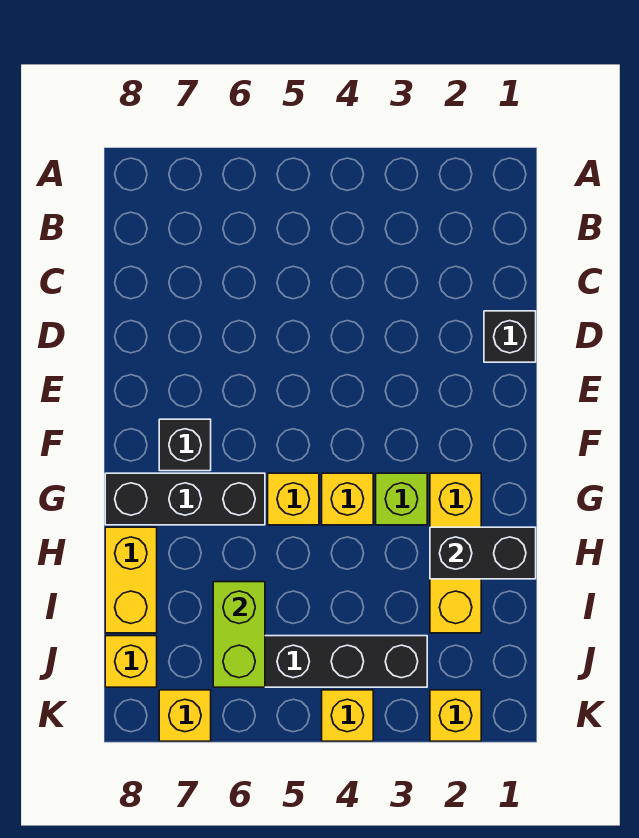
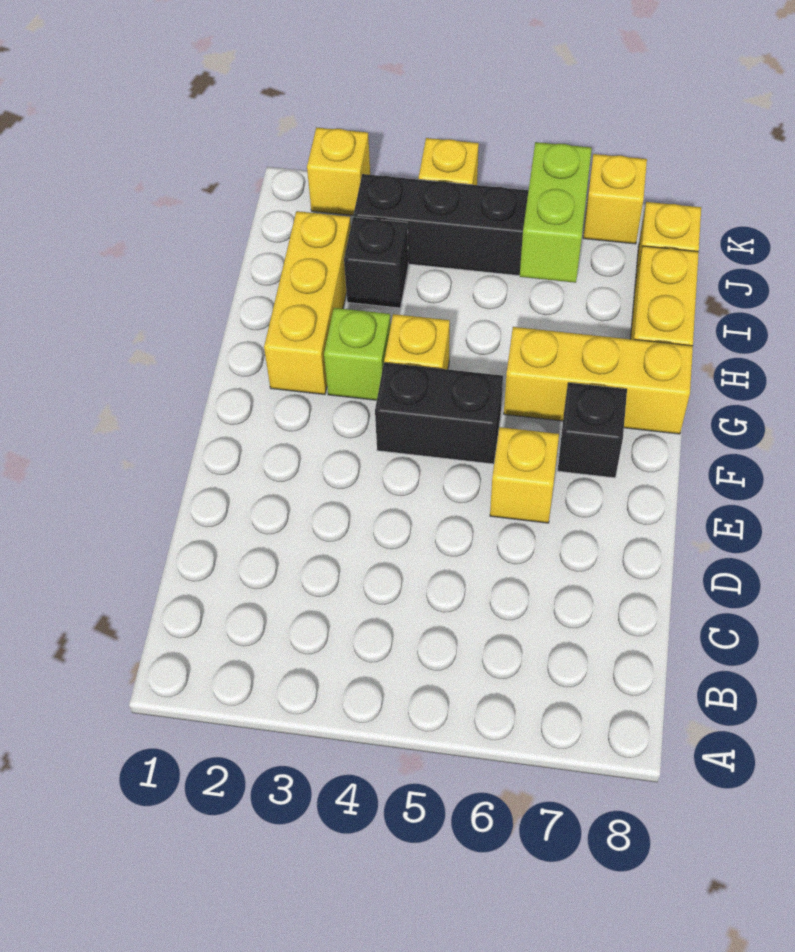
black 1x1 brick [484,311,536,362] -> black 1x1 brick moved to [344,217,408,308]
yellow 1x1 brick [268,473,319,525] -> yellow 1x1 brick moved to [490,427,559,523]
black 1x3 brick [105,473,265,525] -> yellow 1x3 brick [504,327,693,434]
black 1x2 brick [430,527,536,579] -> black 1x2 brick moved to [375,363,503,464]

